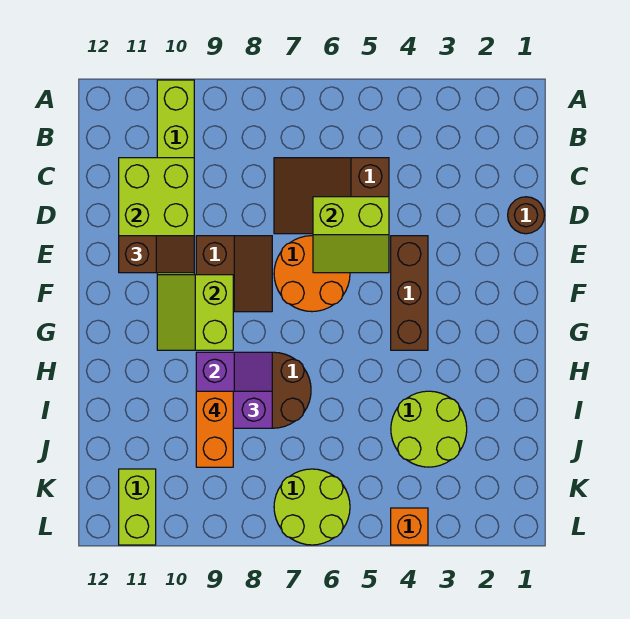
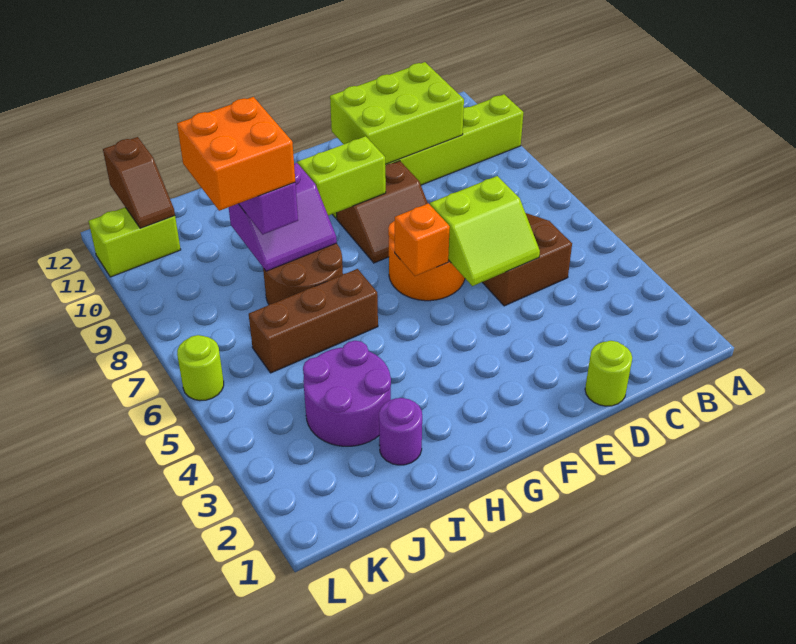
brown 1x1 round brick [508,197,545,234] -> lime 1x1 round brick [585,341,632,406]
lime 2x2 slope [313,197,389,273] -> lime 2x2 slope turned to [430,176,540,286]
brown 1x3 brick [391,236,428,350] -> brown 1x3 brick moved to [249,269,378,373]
brown 1x2 slope [119,236,194,273] -> brown 1x2 slope moved to [103,137,175,228]
none -> purple 1x1 round brick [379,398,422,465]
lime 2x2 round brick [391,391,467,467] -> purple 2x2 round brick [303,341,391,446]
orange 1x2 brick [196,391,233,467] -> orange 2x2 brick [177,97,295,211]
lime 2x2 round brick [274,469,350,545] -> lime 1x1 round brick [177,335,224,401]
orange 1x1 brick [391,508,428,545] -> orange 1x1 brick moved to [395,203,450,276]

